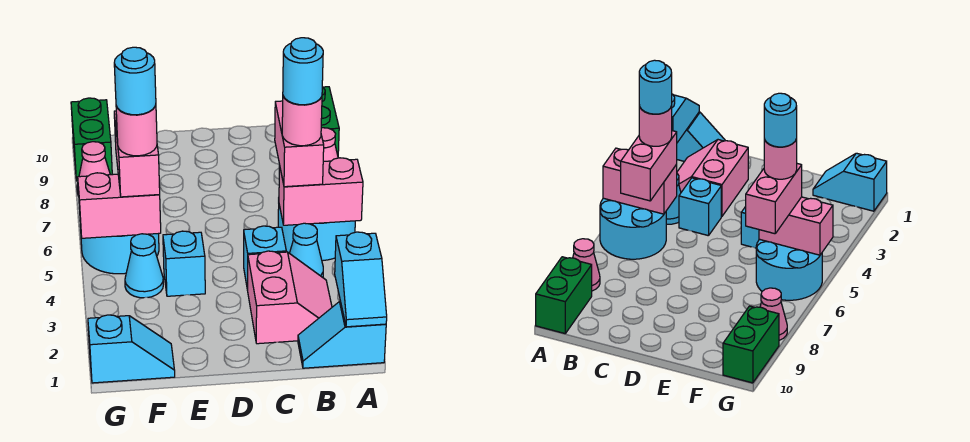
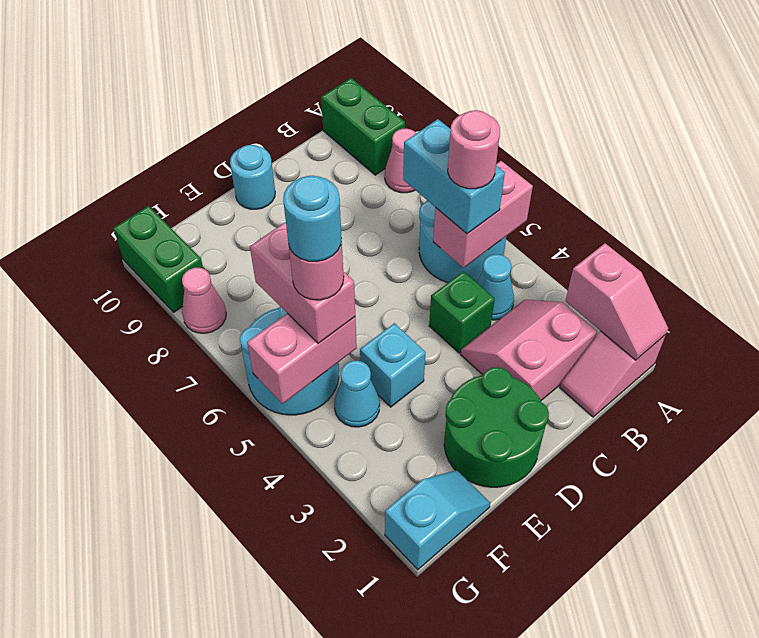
cyan 1x2 slope [298,301,386,368] -> pink 1x2 slope [560,331,666,417]
cyan 1x2 slope [335,232,387,327] -> pink 1x2 slope [565,243,668,360]
pink 2x2 slope [248,251,332,344] -> pink 2x2 slope turned to [461,300,597,400]
pink 1x2 brick [275,101,324,187] -> cyan 1x2 brick [403,119,505,234]
cyan 1x1 round brick [283,38,323,105] -> cyan 1x1 round brick moved to [230,145,275,209]
cyan 1x1 brick [244,226,286,290] -> green 1x1 brick [429,271,495,353]
none -> green 2x2 round brick [444,367,549,487]

